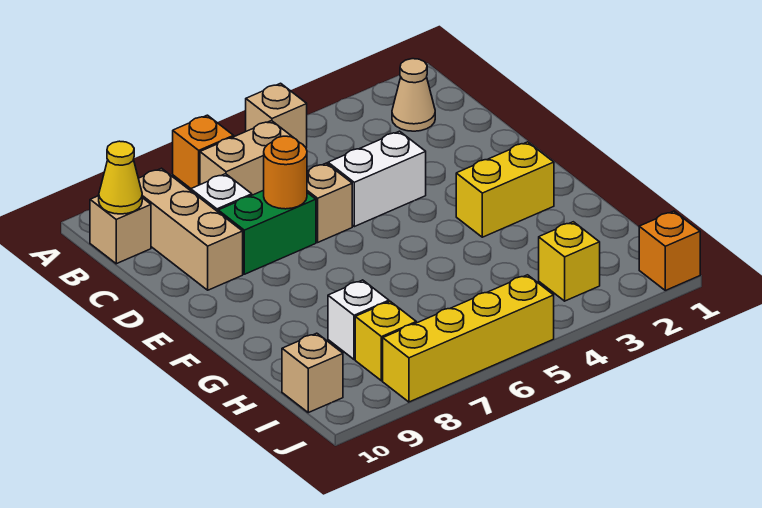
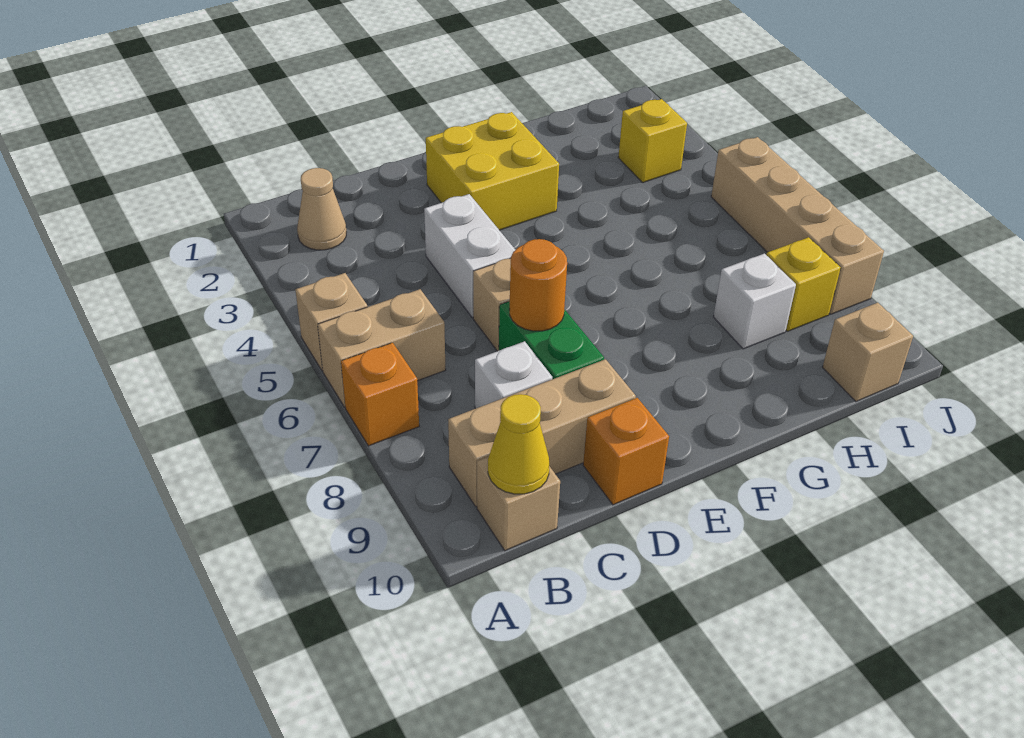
tan 1x2 brick [200,121,293,195] -> tan 1x2 brick turned to [318,289,446,407]
yellow 1x2 brick [456,142,554,237] -> yellow 2x2 brick [426,112,559,230]
orange 1x1 brick [639,211,700,290] -> orange 1x1 brick moved to [583,398,669,505]
yellow 1x4 brick [383,275,554,402] -> tan 1x4 brick [711,137,884,314]

